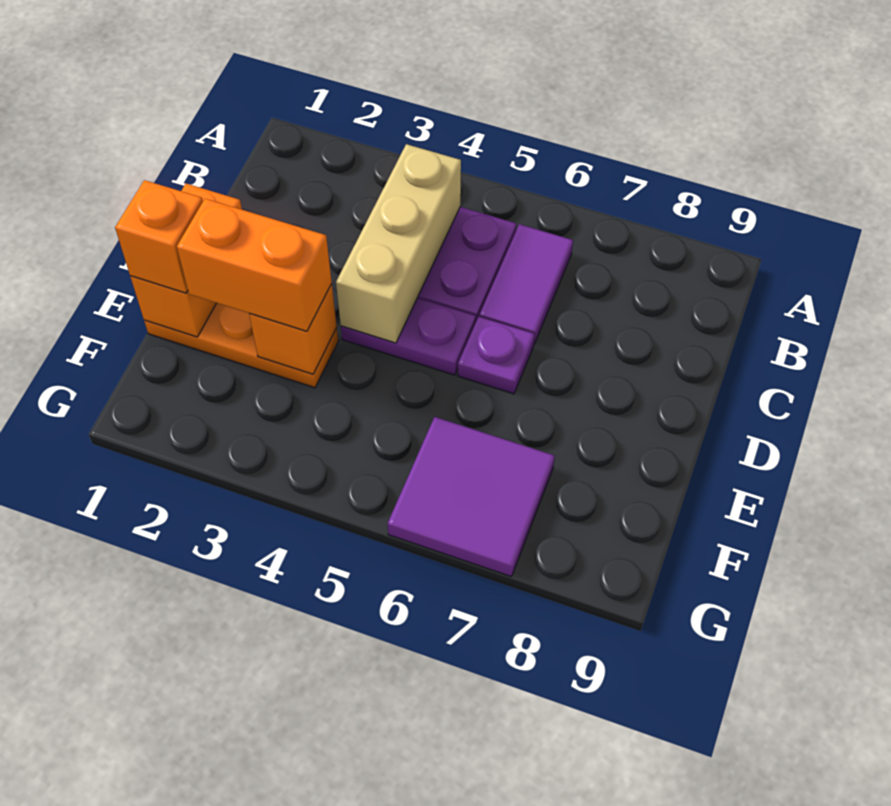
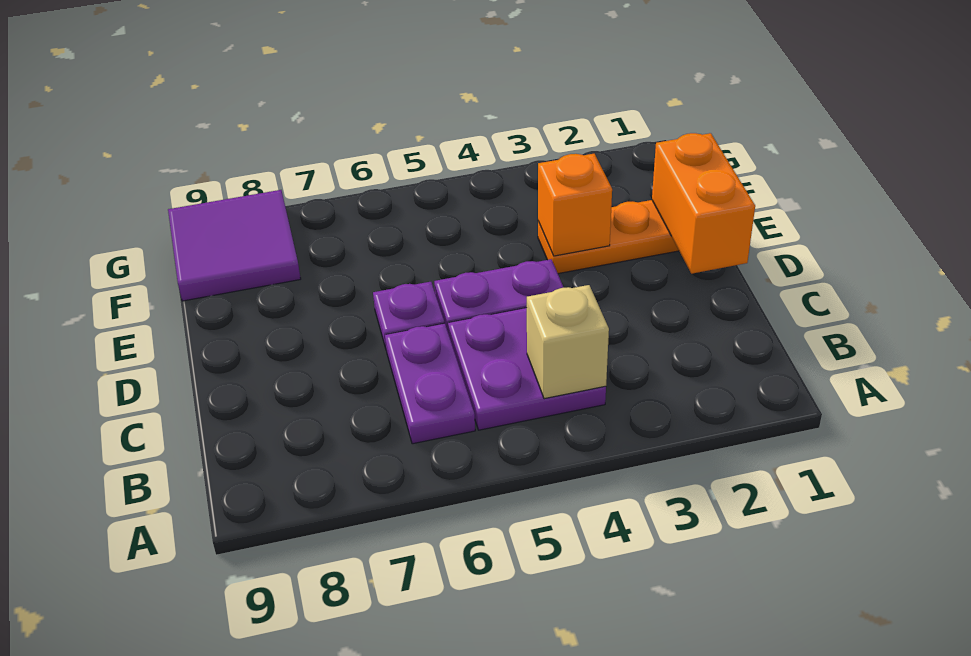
tan 1x3 brick [336,144,461,343] -> tan 1x1 brick [527,285,609,399]
purple 1x2 tile [479,224,573,344] -> purple 1x2 plate [385,323,475,444]
orange 1x1 brick [115,180,203,293] -> none
orange 1x2 brick [177,199,332,331] -> none
purple 2x2 tile [388,417,555,576] -> purple 2x2 tile moved to [168,190,301,301]

